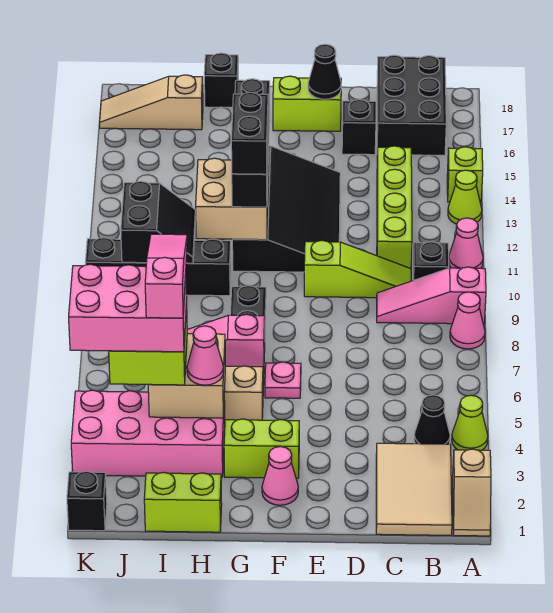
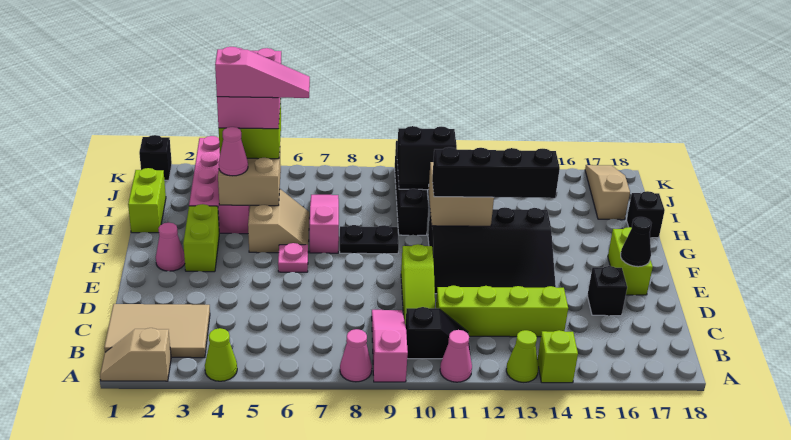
black 1x1 cone [414,395,450,444] -> none
black 2x3 brick [377,55,446,155] -> none
black 1x2 brick [231,92,268,174] -> none

